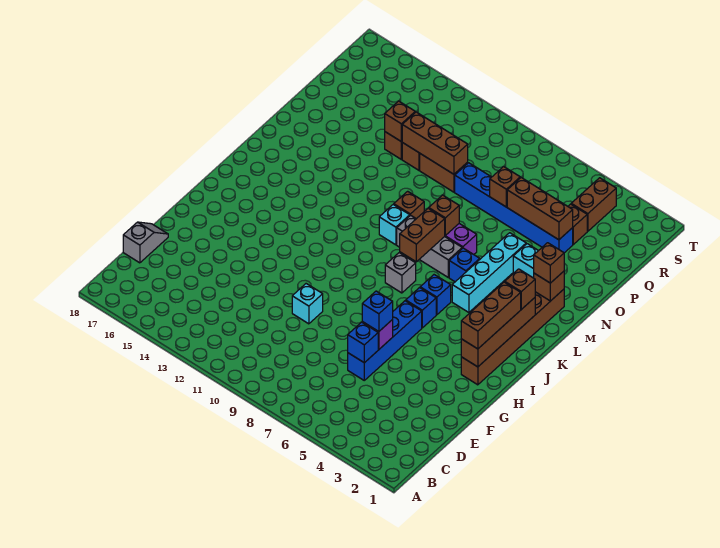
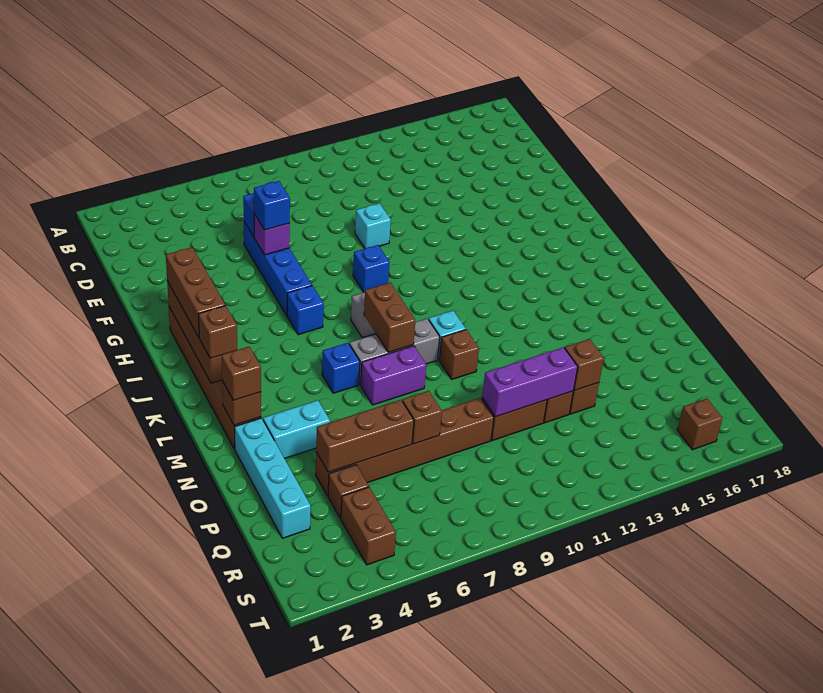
grey 1x2 slope [123,222,168,263] -> none
blue 1x1 brick [420,275,451,315] -> blue 1x1 brick moved to [353,245,390,292]
cyan 1x4 brick [452,233,526,312] -> cyan 1x4 brick moved to [234,418,311,538]
brown 1x1 brick [429,195,459,236] -> brown 1x1 brick moved to [677,399,722,450]
blue 1x6 brick [455,163,573,253] -> brown 1x6 brick [316,398,494,496]
brown 1x3 brick [402,112,468,174] -> purple 1x3 brick [482,347,578,417]

